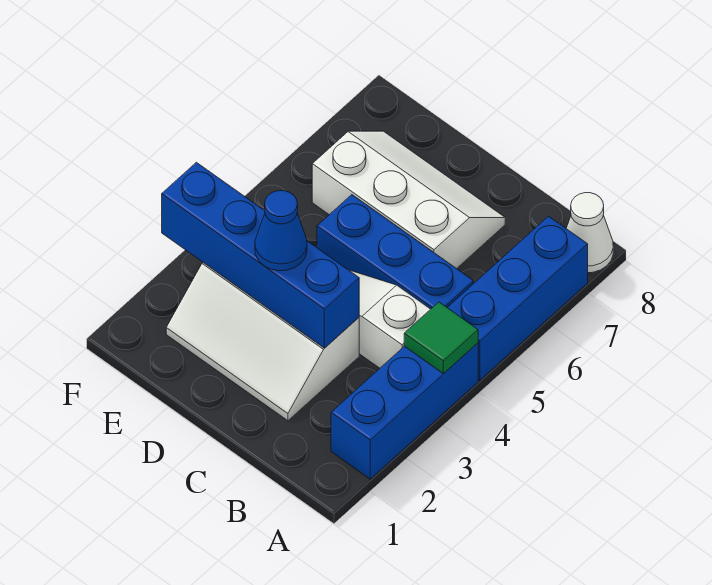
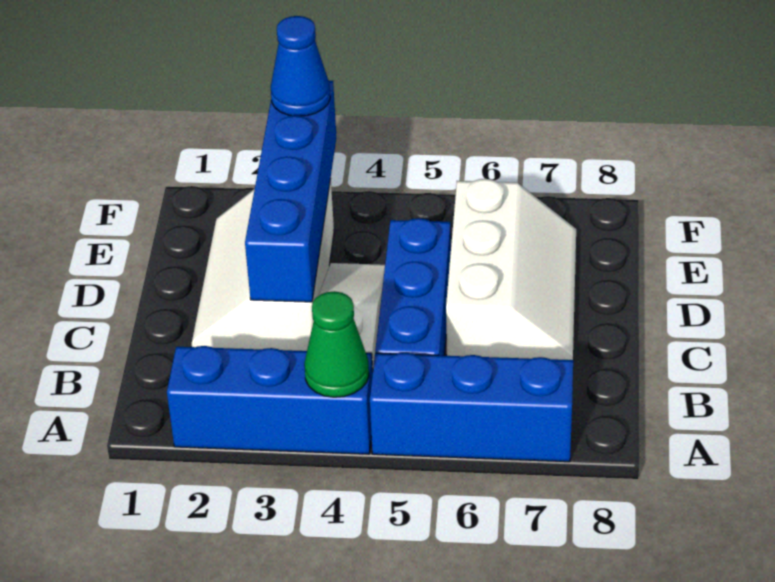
green 1x1 tile [404,302,478,374] -> green 1x1 cone [304,291,369,397]
white 1x1 cone [566,193,613,273] -> none
blue 1x1 cone [255,191,307,271] -> blue 1x1 cone moved to [271,16,330,116]

